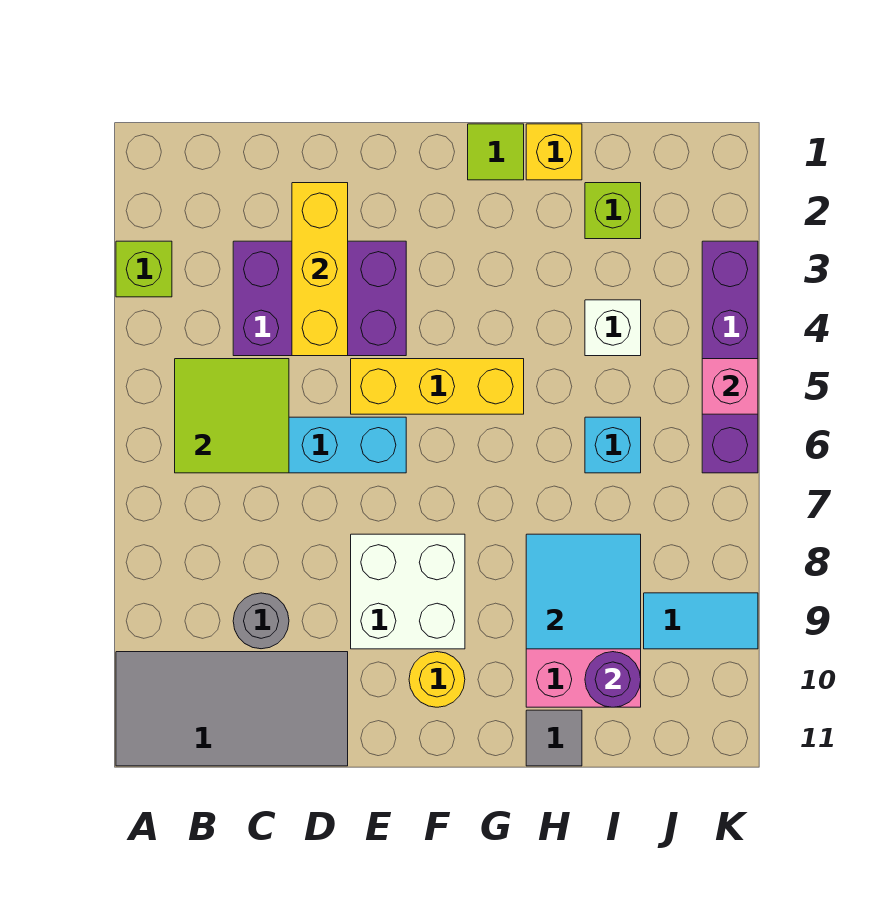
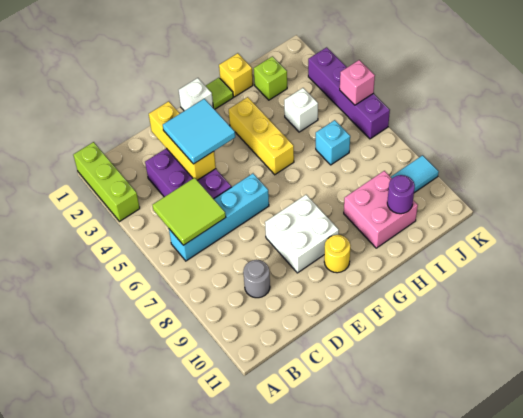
lime 1x1 brick [116,241,172,297] -> lime 1x3 brick [73,142,140,222]
grey 2x4 tile [116,652,348,766] -> none
purple 2x3 brick [233,241,406,356] -> purple 2x3 brick turned to [145,148,231,199]
yellow 1x3 brick [351,359,524,414] -> yellow 1x3 brick turned to [229,97,294,175]
none -> white 1x1 brick [179,78,213,111]
cyan 2x2 tile [526,534,641,649] -> cyan 2x2 tile moved to [163,99,235,164]
grey 1x1 tile [526,710,582,766] -> none

